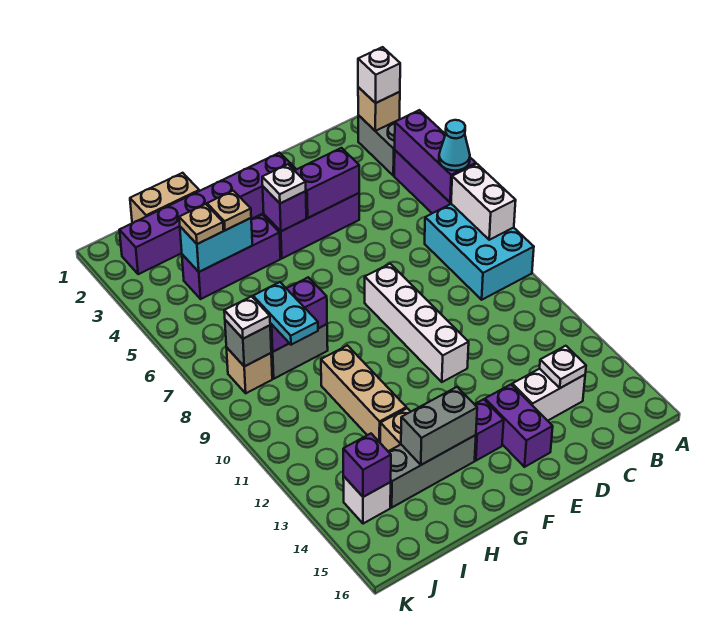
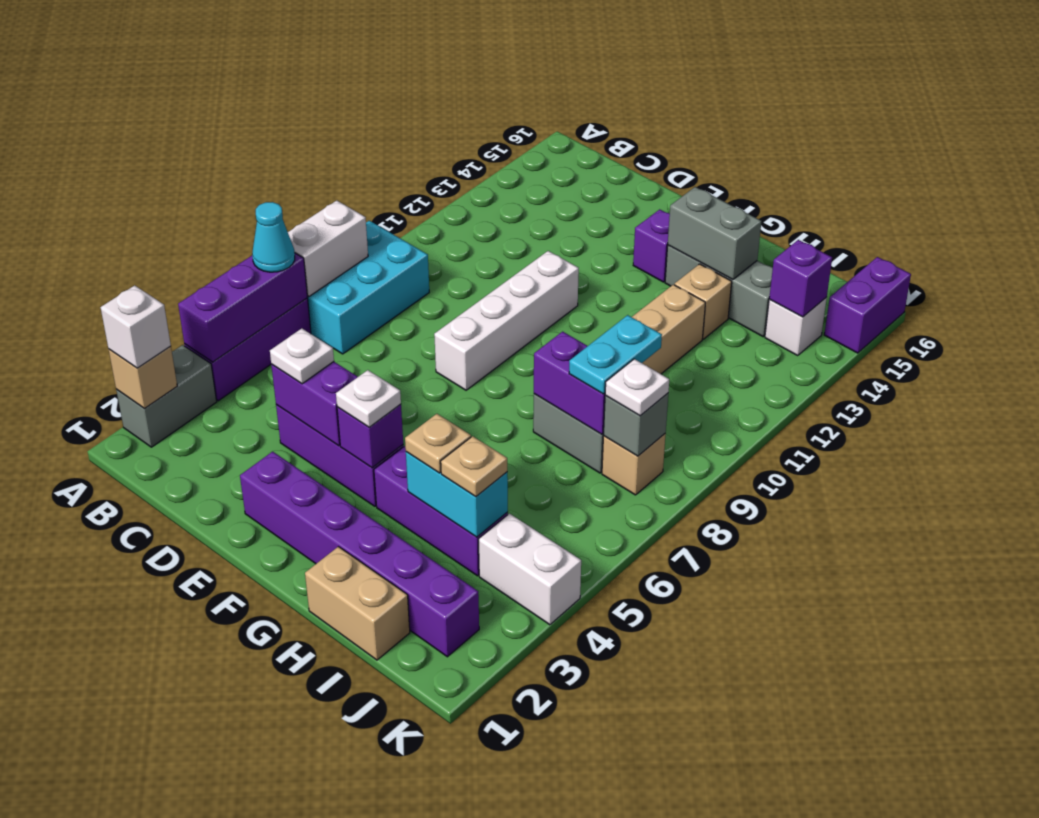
white 1x2 brick [512,369,585,421] -> white 1x2 brick moved to [479,514,581,625]
white 1x1 plate [540,346,586,388] -> white 1x1 plate moved to [270,328,334,384]
purple 1x2 brick [485,385,553,467] -> purple 1x2 brick moved to [824,257,911,353]

